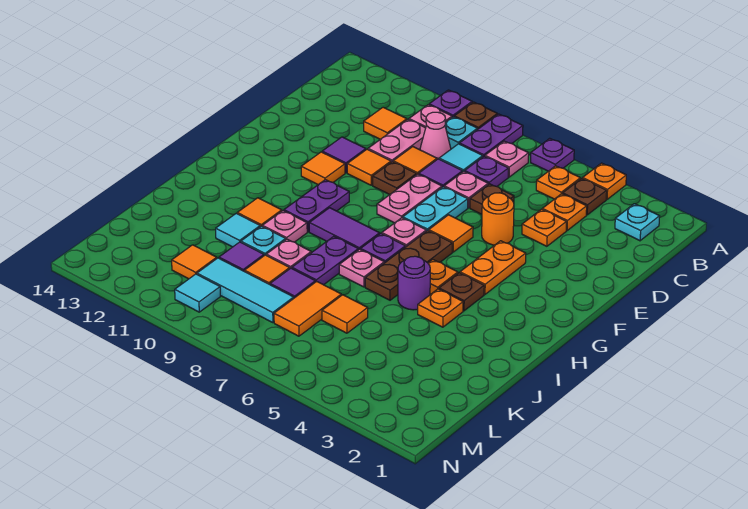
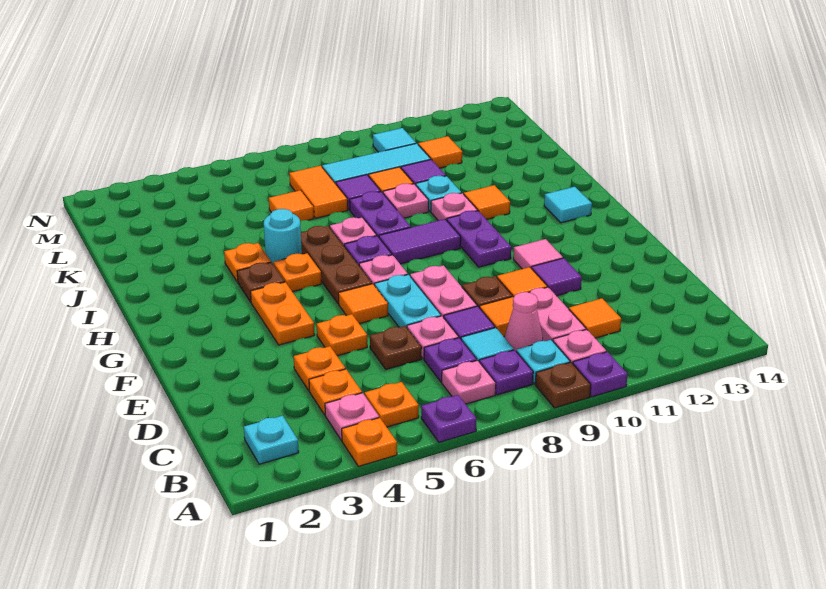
purple 1x2 plate [459,114,523,156] -> purple 1x1 plate [479,350,533,395]
brown 1x1 plate [563,178,607,215] -> pink 1x1 plate [325,393,379,440]
orange 1x1 round brick [482,193,514,245] -> orange 1x1 plate [317,314,367,356]
orange 1x1 tile [301,152,345,185] -> pink 1x1 tile [513,239,563,269]
purple 1x1 round brick [398,256,430,310] -> cyan 1x1 round brick [264,209,302,265]
cyan 1x1 tile [216,213,260,247] -> cyan 1x1 tile moved to [544,187,592,223]

